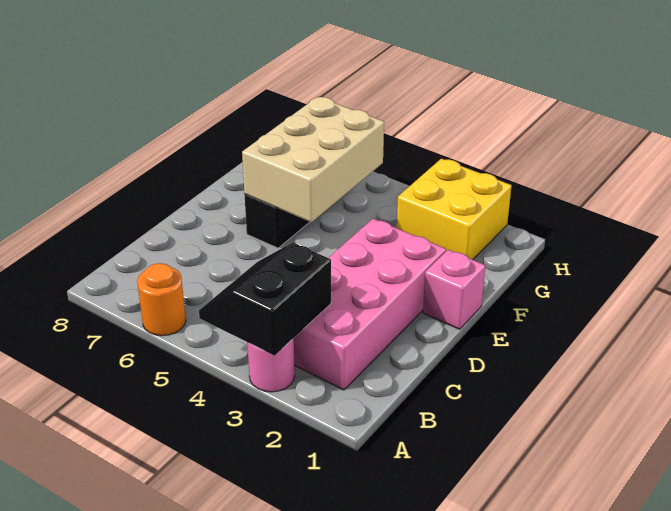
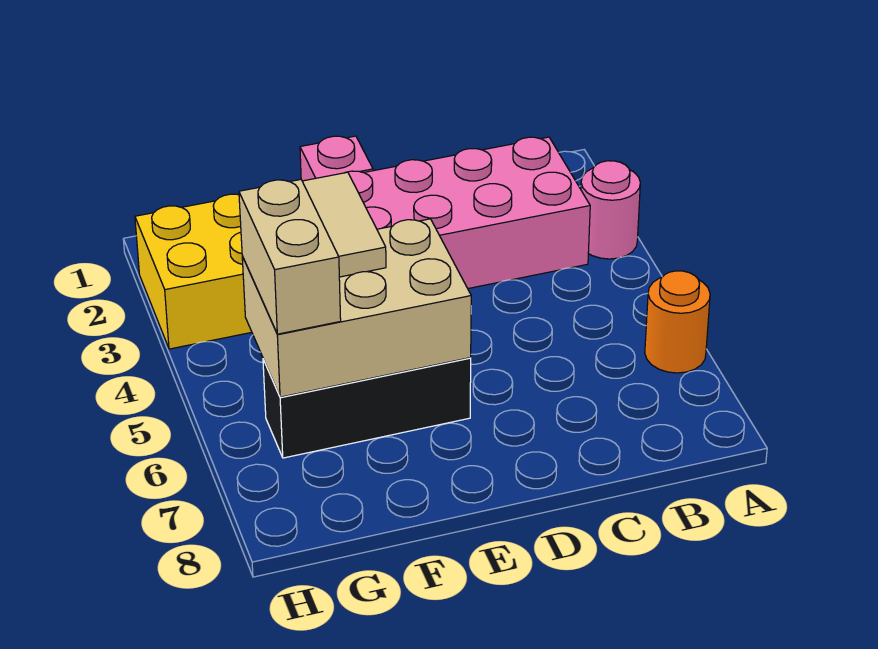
black 2x2 slope [199,242,331,356] -> none
none -> tan 1x2 tile [302,172,386,277]
none -> tan 1x2 brick [239,180,341,334]

